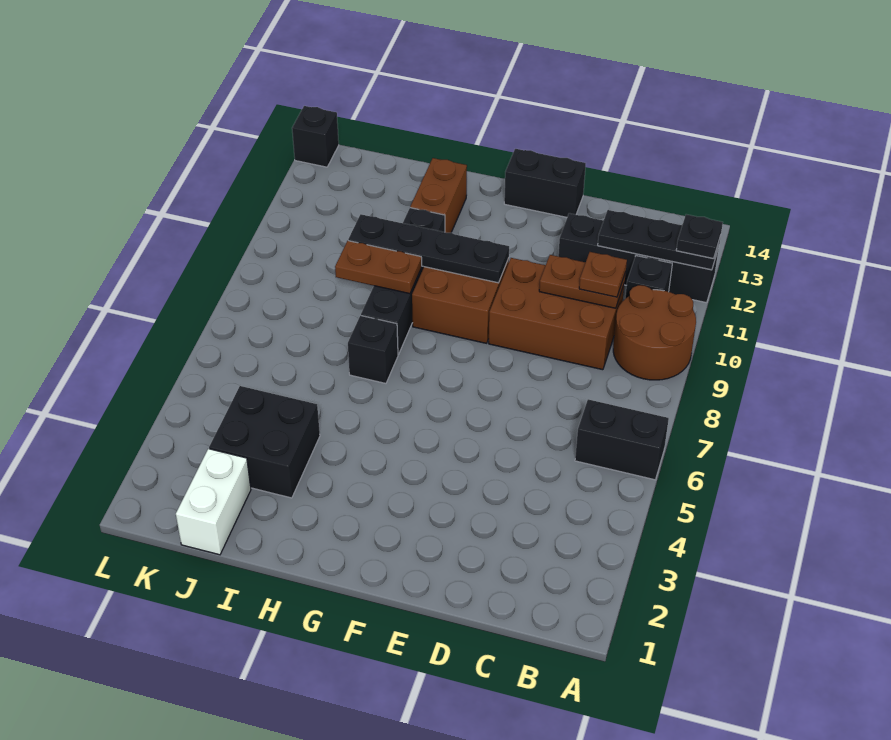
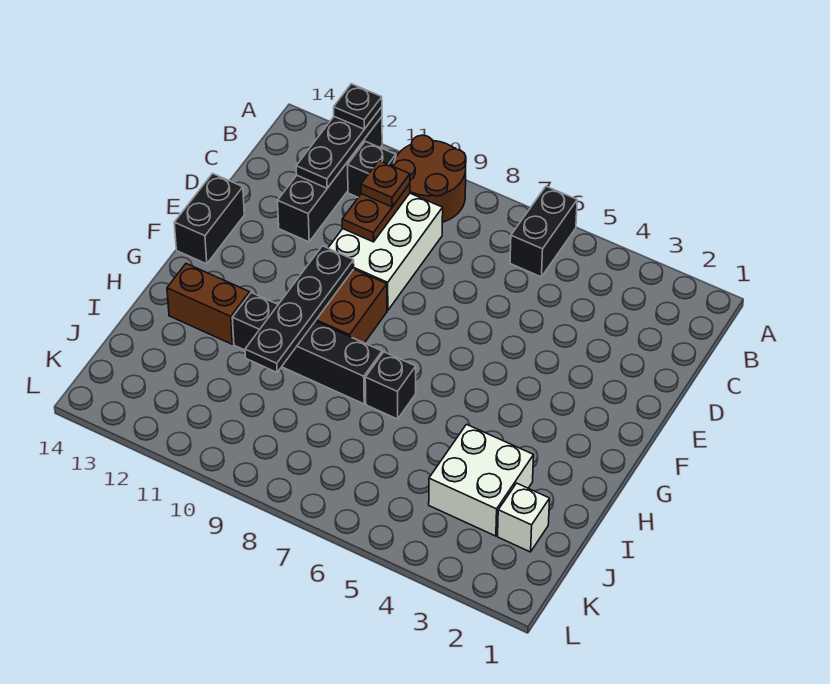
brown 2x3 brick [489,258,624,370] -> white 2x3 brick [328,193,443,310]
brown 1x2 plate [335,241,422,294] -> none
black 2x2 brick [209,386,320,498] -> white 2x2 brick [429,424,534,536]
white 1x2 brick [176,449,251,555] -> white 1x1 brick [498,483,550,552]
black 1x1 brick [292,106,339,167] -> none

